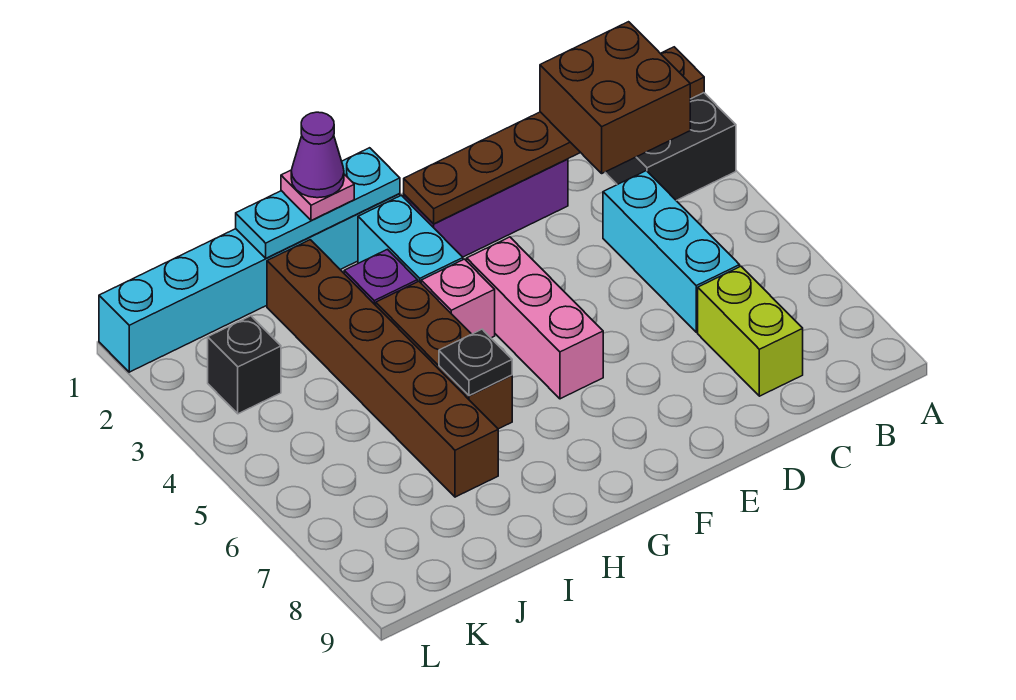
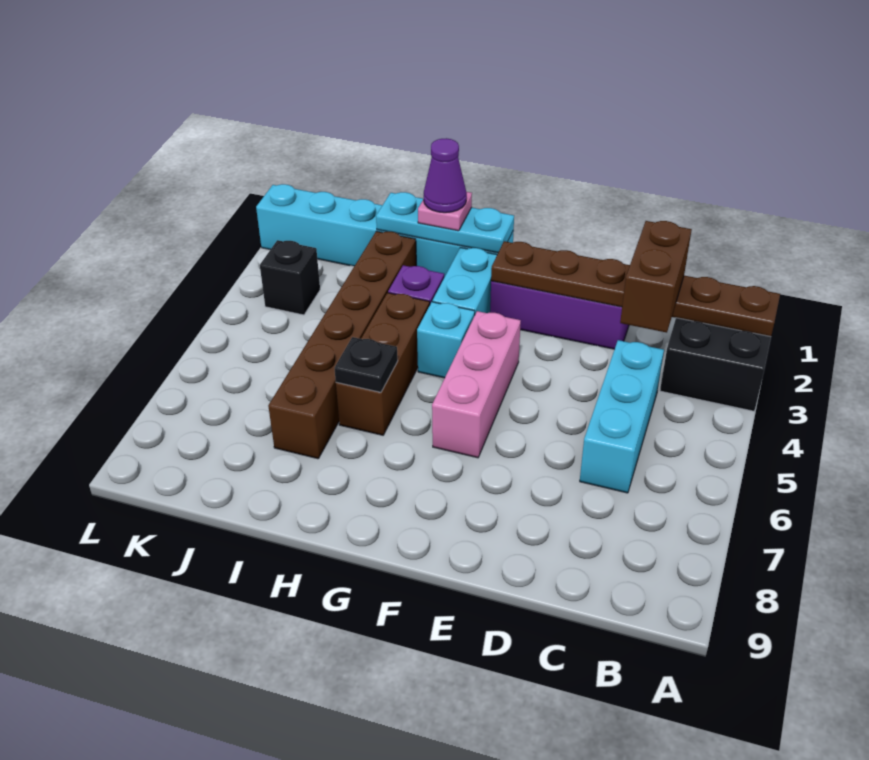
brown 2x2 brick [540,22,690,173] -> brown 1x2 brick [620,221,692,333]
lime 1x2 brick [698,266,803,396] -> none
pink 1x1 brick [421,259,495,338] -> cyan 1x1 brick [417,302,475,378]

